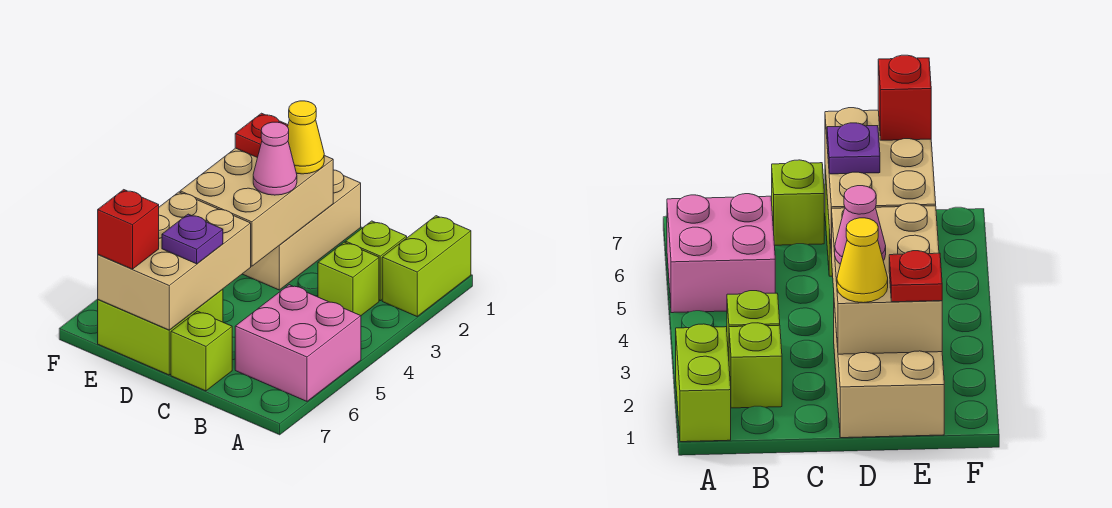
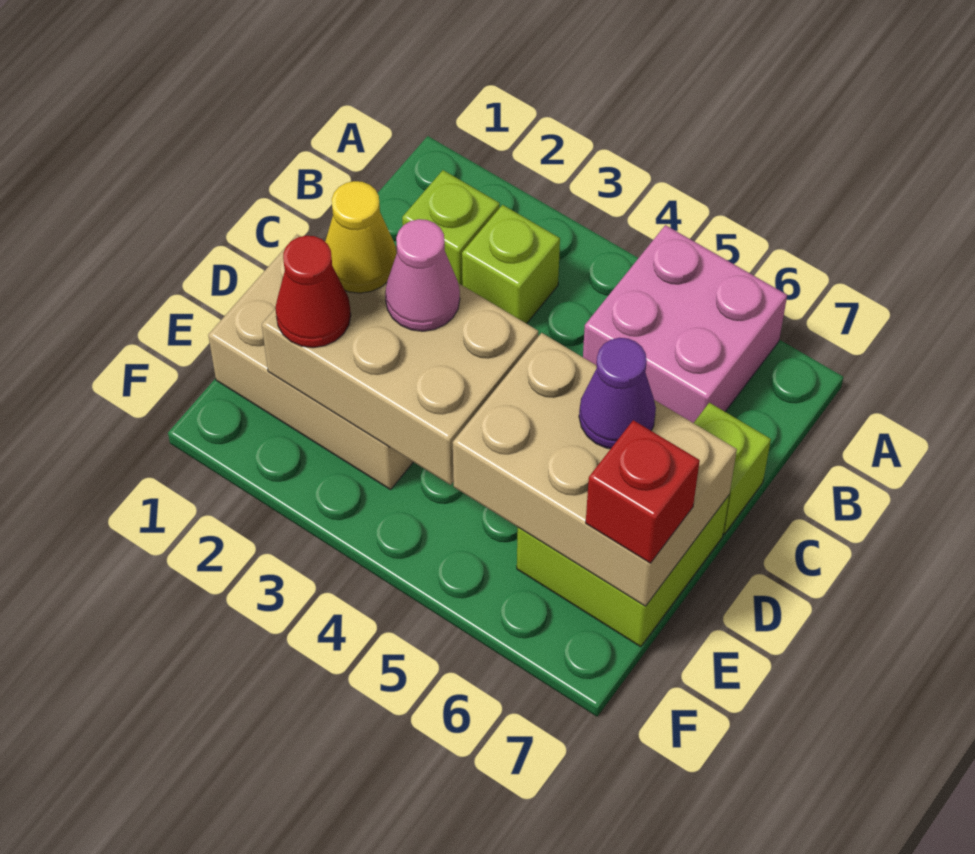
lime 1x2 brick [382,216,471,316] -> none
purple 1x1 plate [162,214,223,264] -> purple 1x1 cone [579,338,656,449]
red 1x1 plate [235,113,288,158] -> red 1x1 cone [275,236,351,348]

